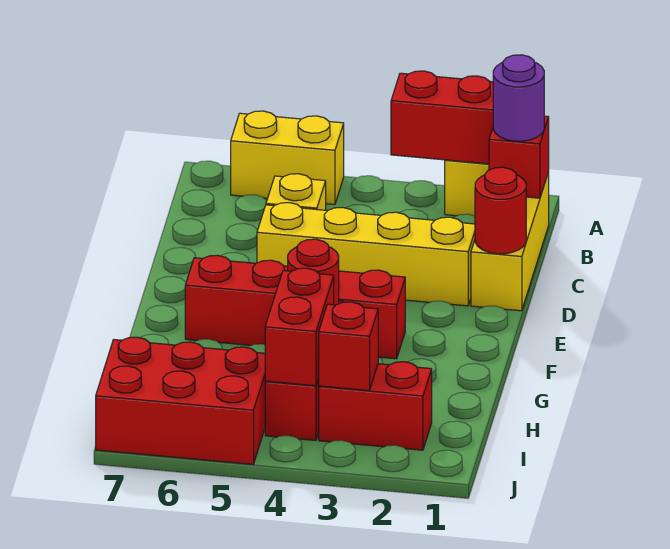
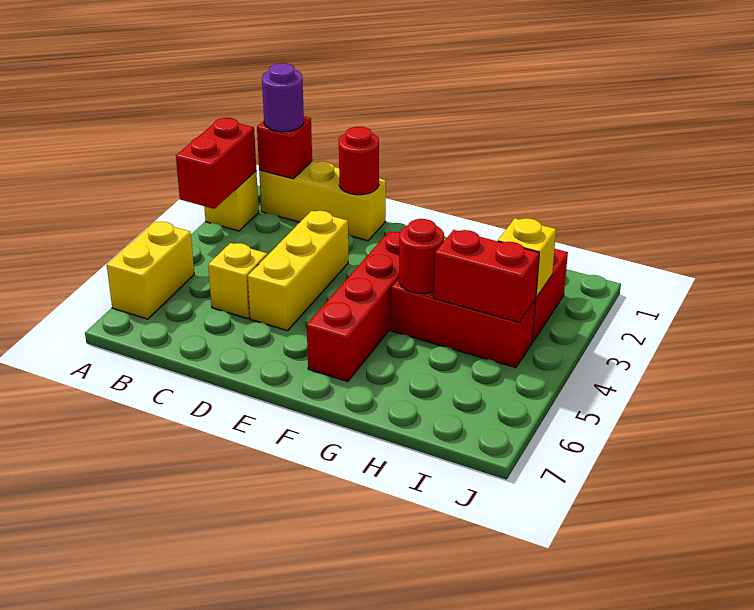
yellow 1x4 brick [257,203,475,306] -> yellow 1x3 brick [248,211,348,331]
red 1x1 brick [318,302,378,391] -> yellow 1x1 brick [498,218,556,297]
red 2x3 brick [96,337,265,464] -> none

